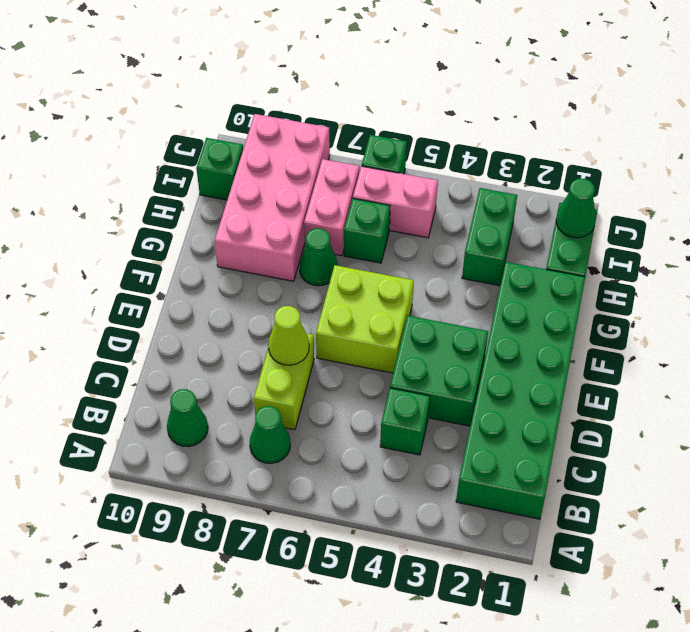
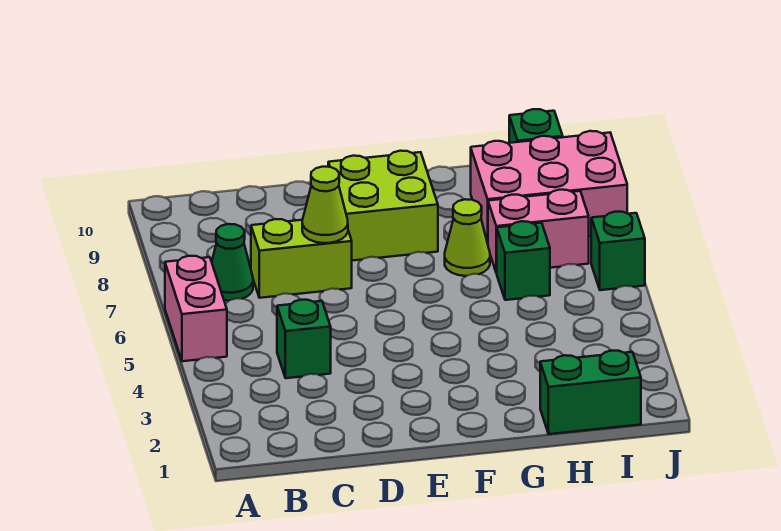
green 2x6 brick [456,262,585,519] -> none
green 1x1 cone [167,389,208,447] -> none
green 2x2 brick [390,316,488,426] -> none
lime 2x2 brick [316,265,414,373] -> lime 2x2 brick moved to [328,151,438,261]
green 1x1 cone [300,228,338,286] -> lime 1x1 cone [445,199,490,276]
pink 2x4 brick [215,114,330,281] -> pink 2x3 brick [471,131,627,243]
green 1x2 brick [462,188,517,286] -> none
green 1x1 cone [556,179,596,238] -> none
pink 1x2 brick [353,166,438,238] -> pink 1x2 brick moved to [165,256,227,361]

